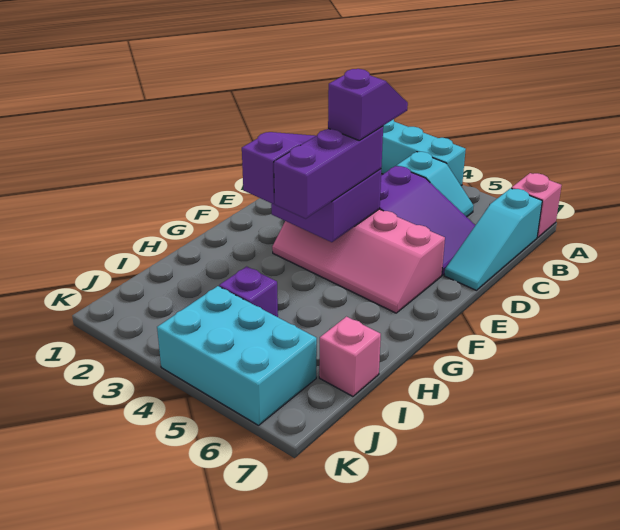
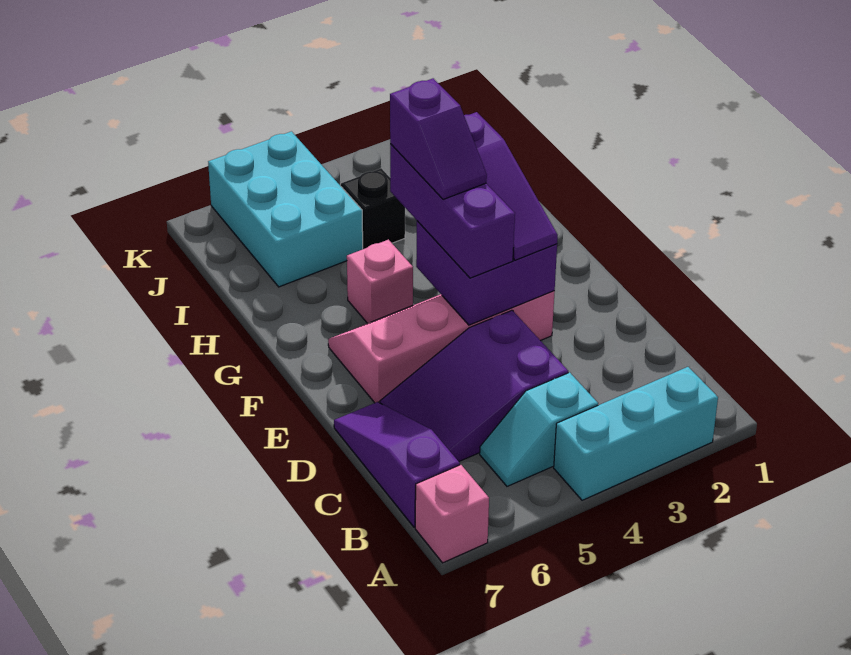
cyan 1x3 slope [444,188,542,290] -> purple 1x3 slope [334,402,460,527]
purple 1x2 slope [328,69,408,140] -> purple 1x2 slope moved to [390,78,487,200]
purple 1x1 brick [219,266,278,317] -> black 1x1 brick [341,168,405,249]
pink 1x1 brick [319,317,381,396] -> pink 1x1 brick moved to [347,240,413,323]
cyan 2x3 brick [157,286,317,425] -> cyan 2x3 brick turned to [208,131,363,287]

